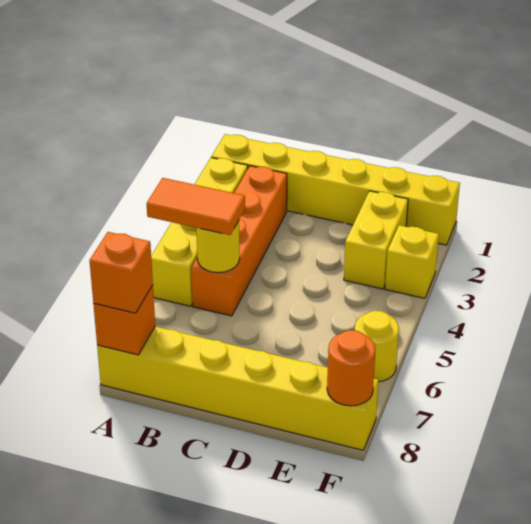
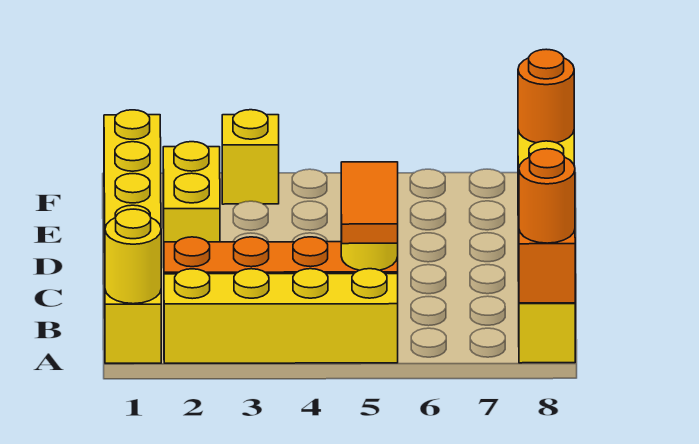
orange 1x1 brick [89,232,153,313] -> orange 1x1 round brick [519,149,575,243]
yellow 1x2 brick [344,191,408,289] -> yellow 1x2 brick turned to [163,142,220,242]
yellow 1x1 round brick [355,311,399,382] -> yellow 1x1 round brick moved to [105,209,161,304]

